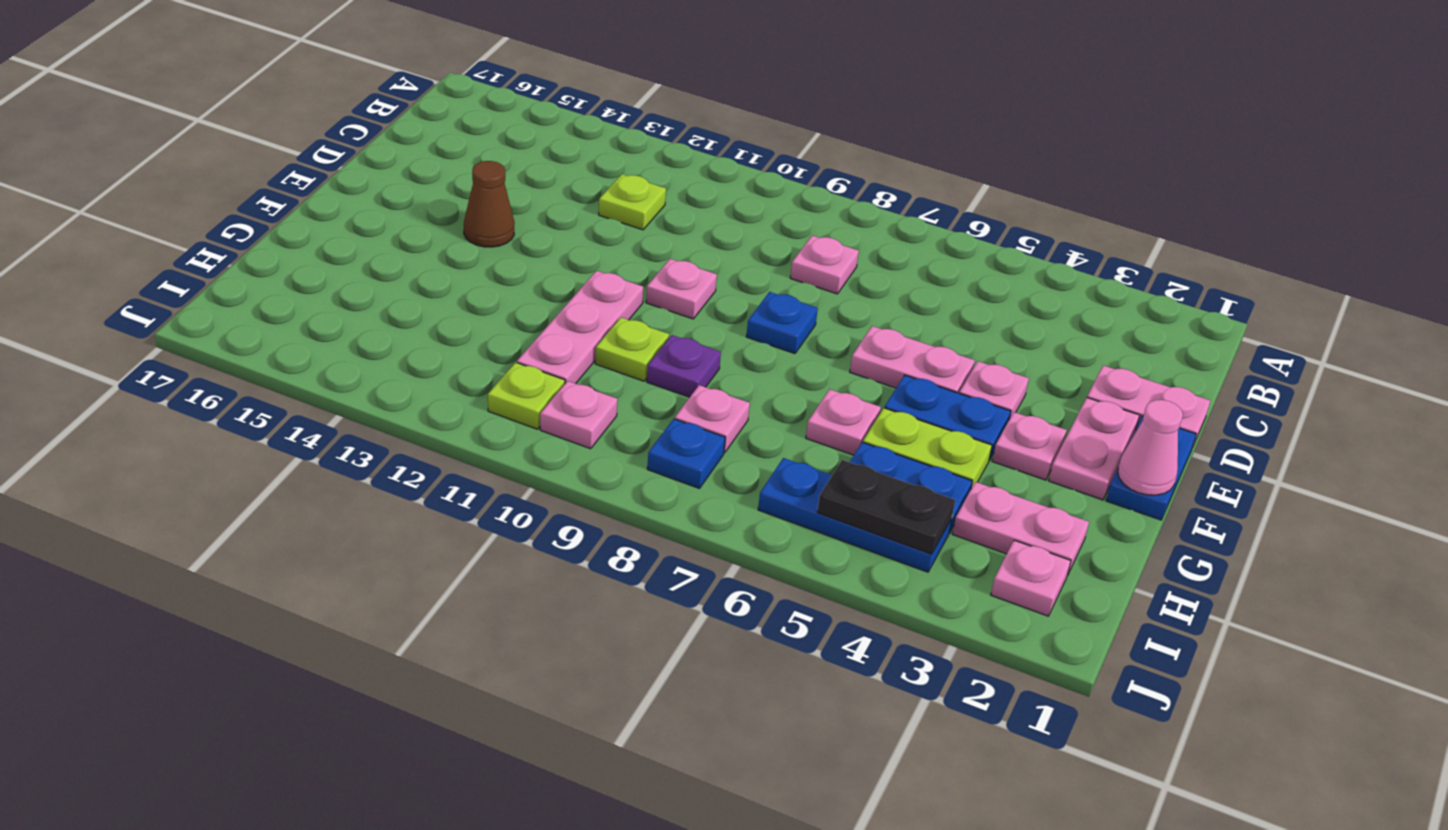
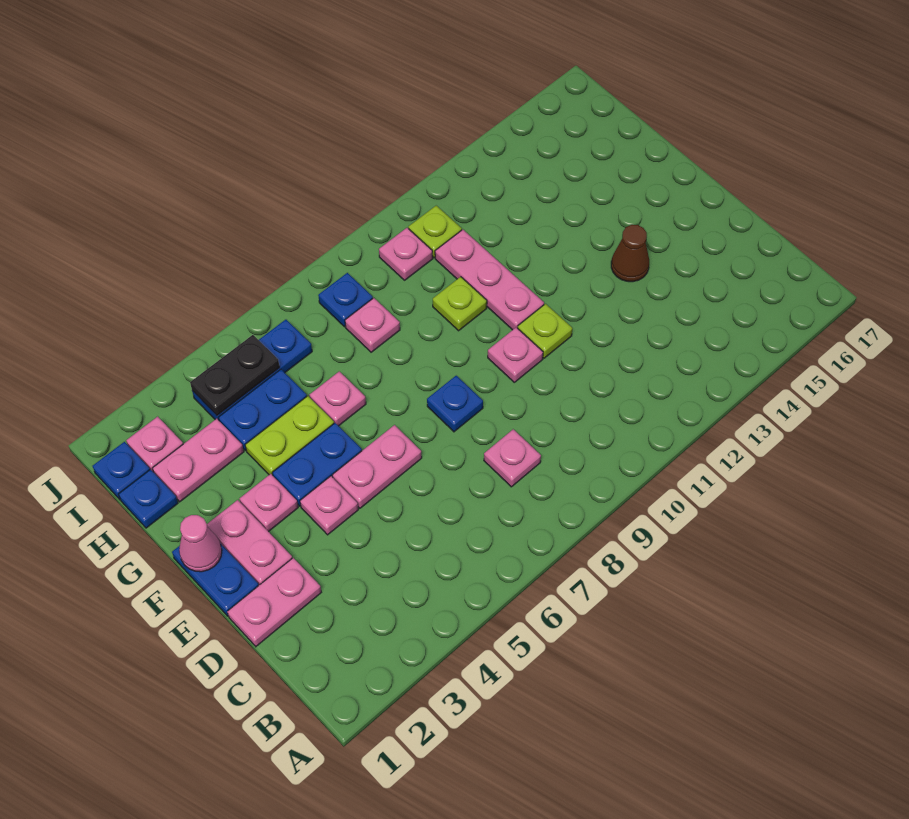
lime 1x1 plate [599,174,666,230] -> lime 1x1 plate moved to [518,304,572,358]
purple 1x1 plate [647,335,721,397] -> none
none -> blue 1x1 plate [119,470,178,528]
none -> blue 1x1 plate [93,442,150,500]

